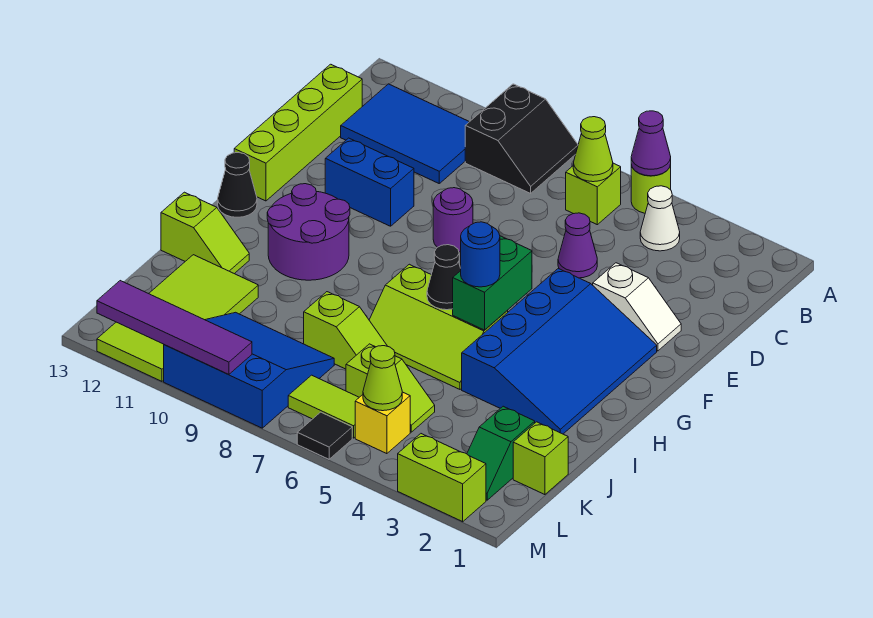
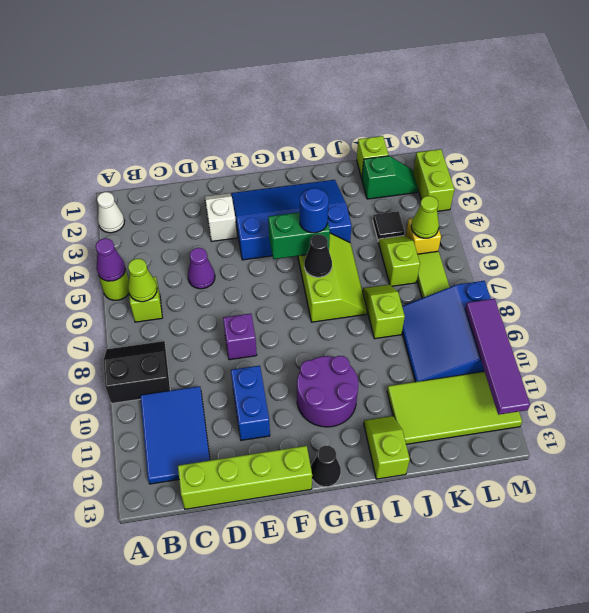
white 1x1 cone [640,186,680,251] -> white 1x1 cone moved to [97,192,125,233]
purple 1x1 round brick [433,188,473,252] -> purple 1x1 brick [223,314,257,360]
black 1x1 tile [297,412,352,459] -> black 1x1 tile moved to [373,211,405,241]

